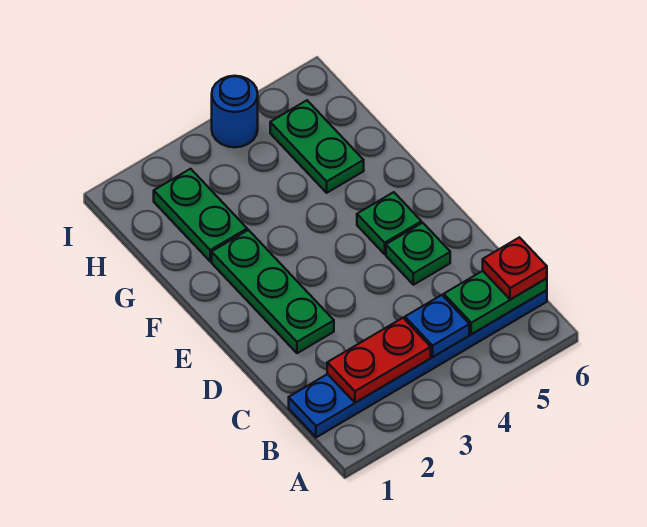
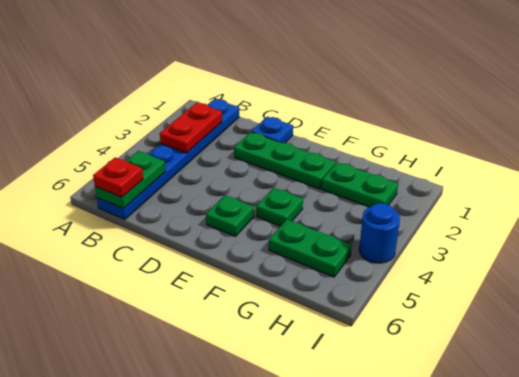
blue 1x1 plate [405,295,469,357] -> blue 1x1 plate moved to [251,117,293,143]
green 1x1 plate [386,223,450,285] -> green 1x1 plate moved to [256,188,303,226]

